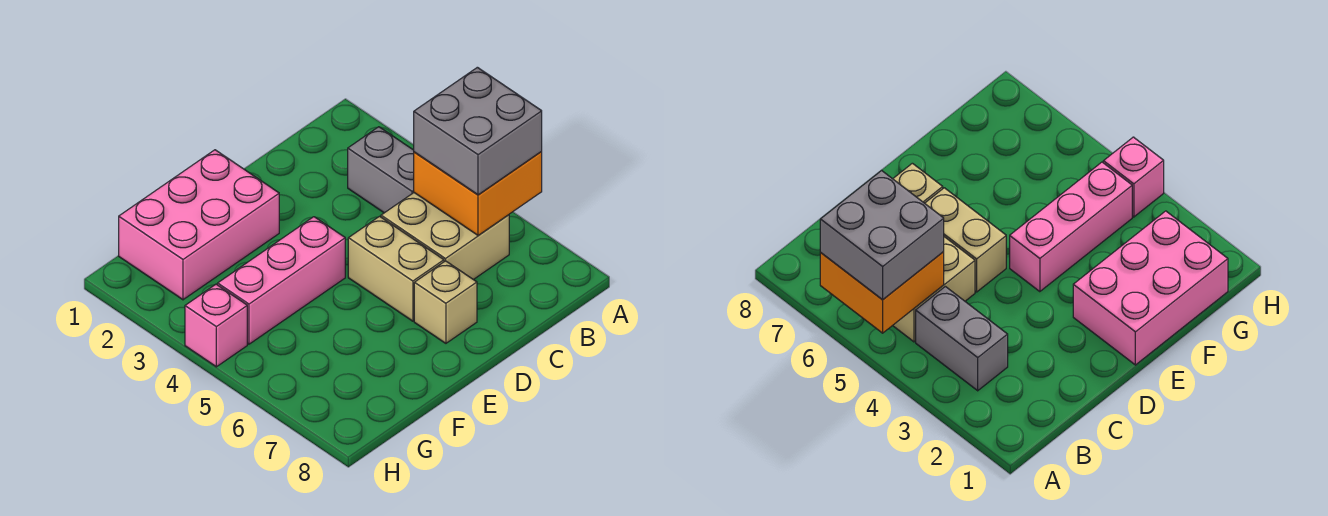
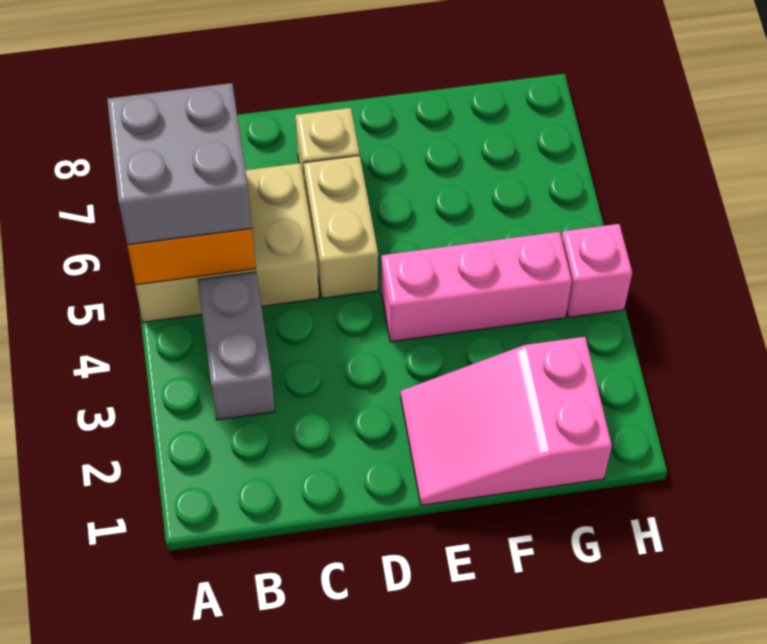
tan 2x2 brick [381,193,509,280] -> tan 2x3 brick [135,163,319,322]
pink 2x3 brick [119,150,279,300] -> pink 2x3 slope [401,337,612,505]

